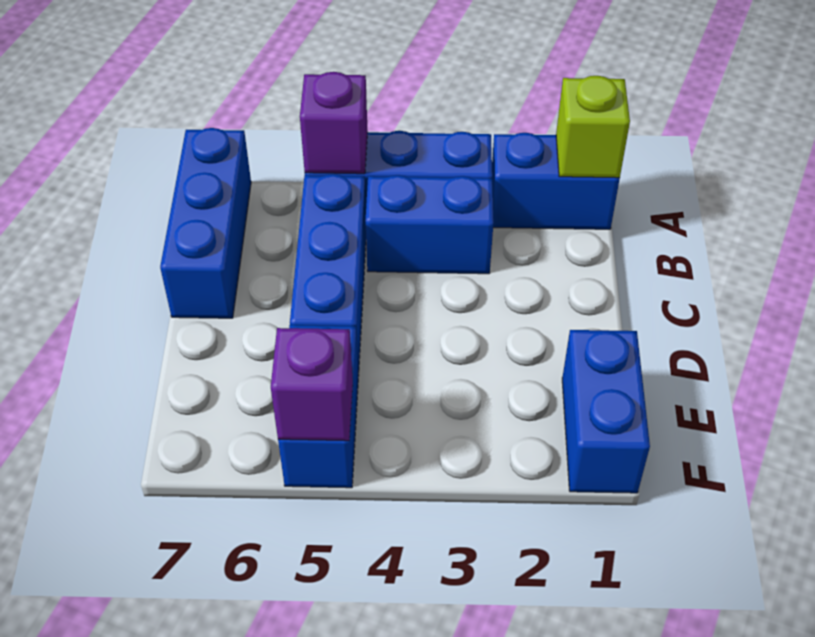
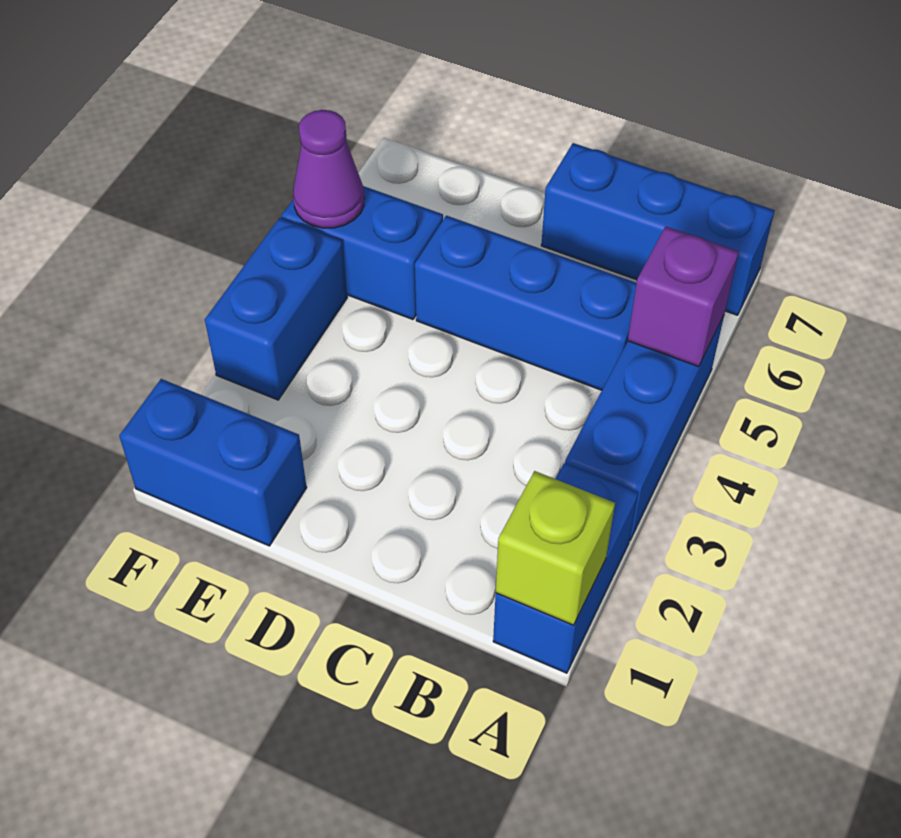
blue 1x2 brick [365,175,494,274] -> blue 1x2 brick moved to [205,218,347,400]
purple 1x1 brick [271,328,353,441] -> purple 1x1 cone [293,110,364,228]

